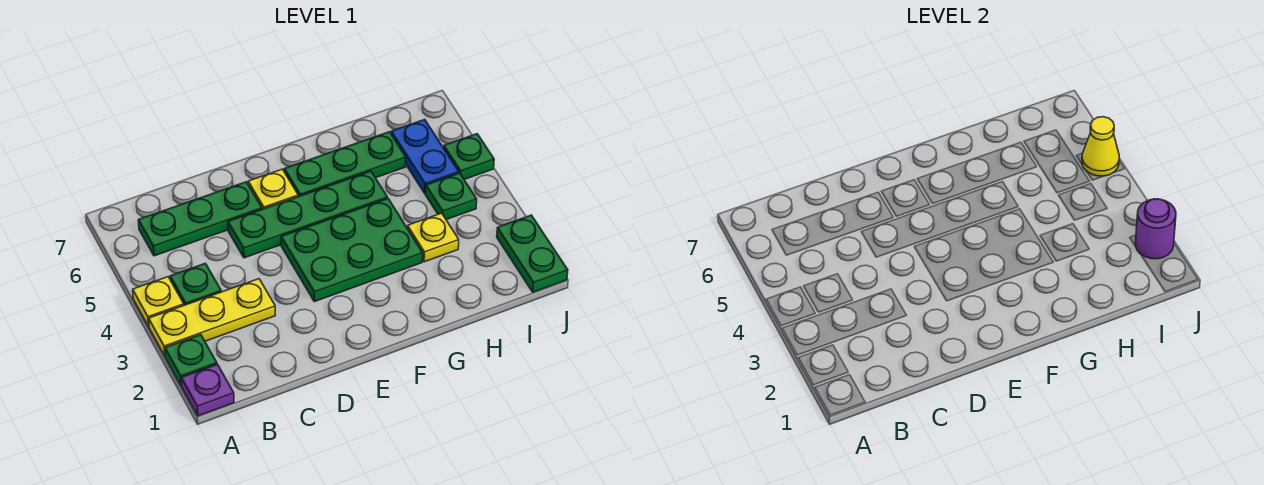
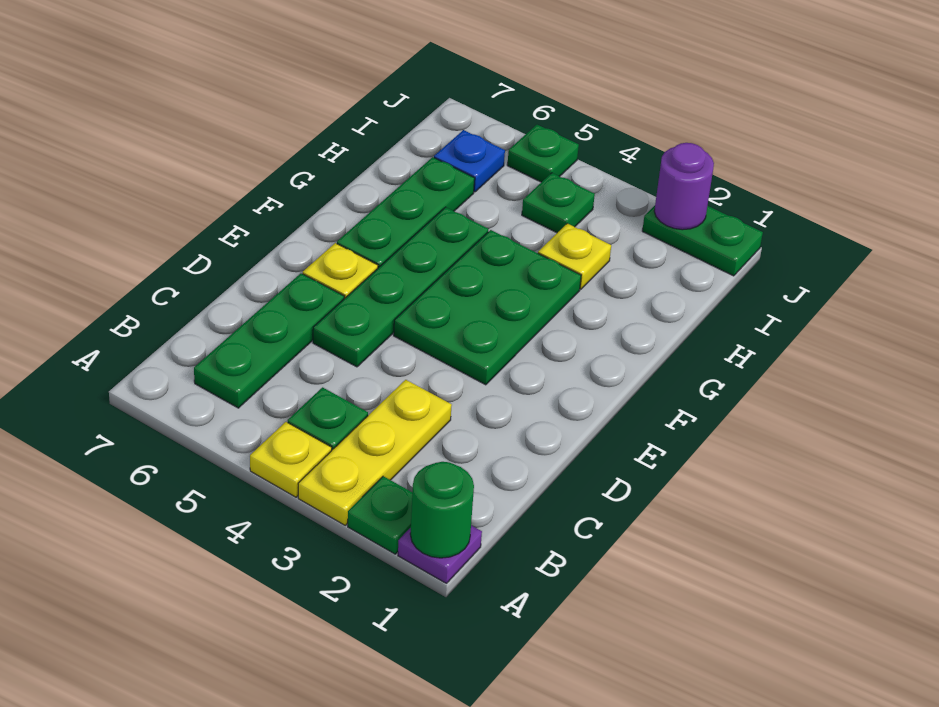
none -> green 1x1 round brick [410,462,474,558]
blue 1x2 plate [391,119,459,193] -> blue 1x1 plate [434,130,505,192]
yellow 1x1 cone [1082,117,1119,176] -> none

